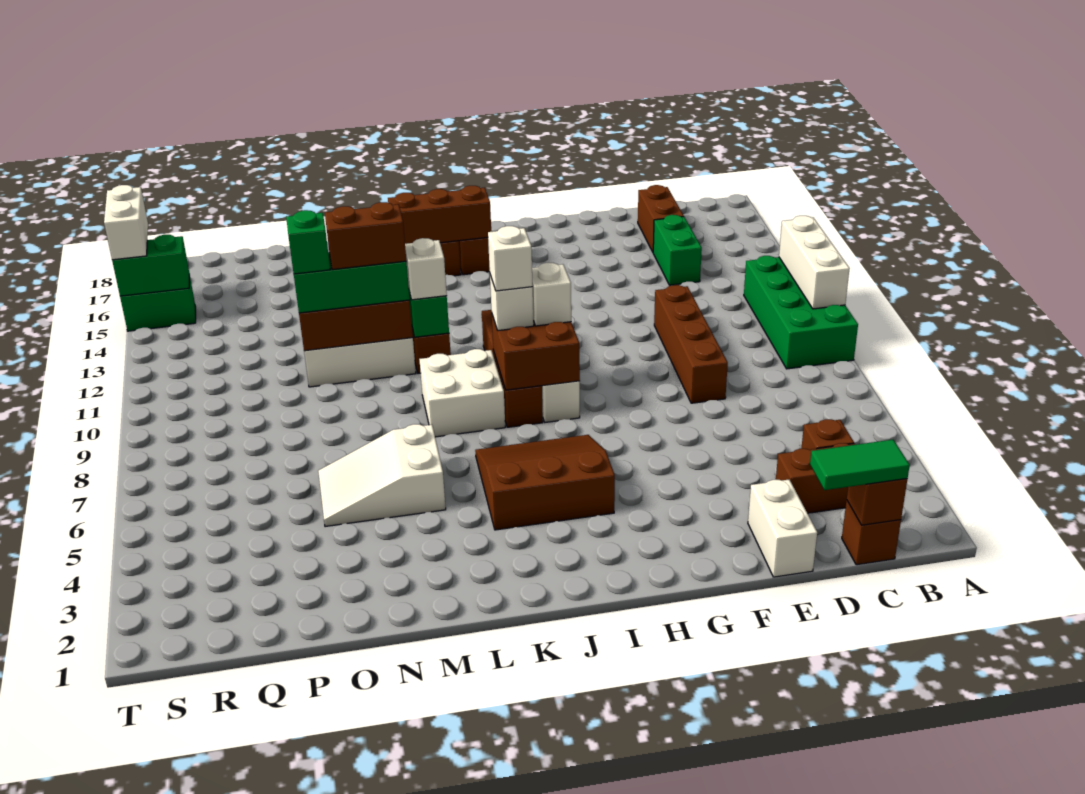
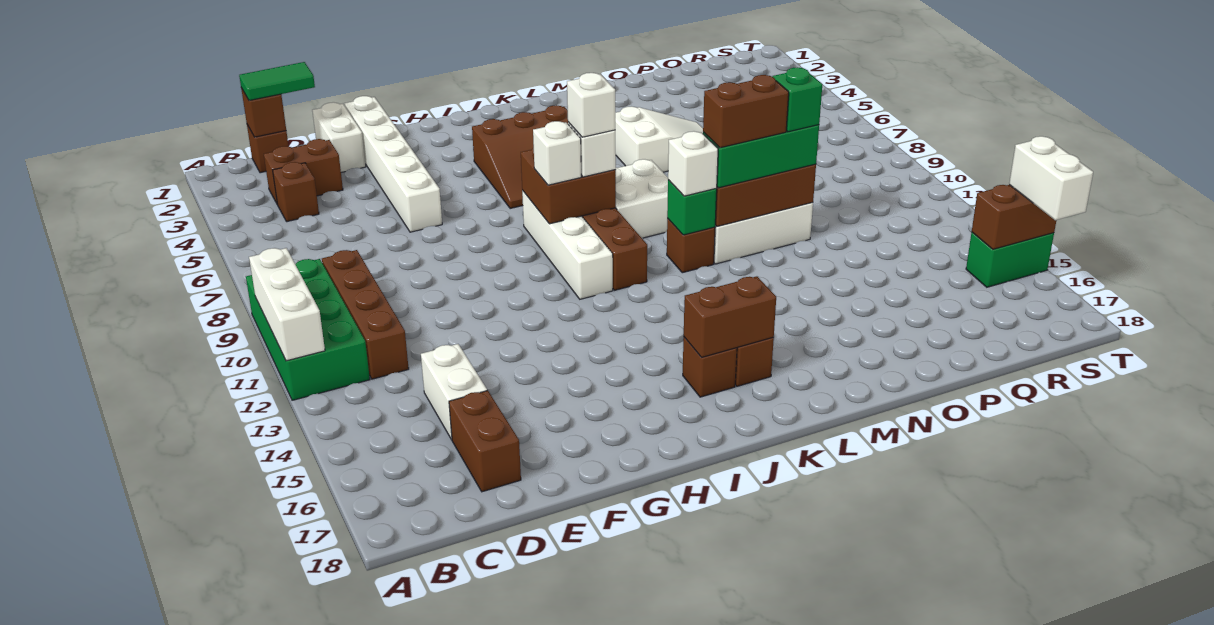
green 1x2 brick [653,215,702,285] -> white 1x2 brick [421,344,487,440]
brown 1x4 brick [654,285,728,403] -> brown 1x4 brick moved to [322,250,409,379]
none -> white 1x6 brick [344,96,442,232]
brown 1x3 brick [388,186,491,244] -> brown 1x2 brick [684,276,776,357]
green 1x2 brick [112,235,189,296] -> brown 1x2 brick [972,185,1056,249]

